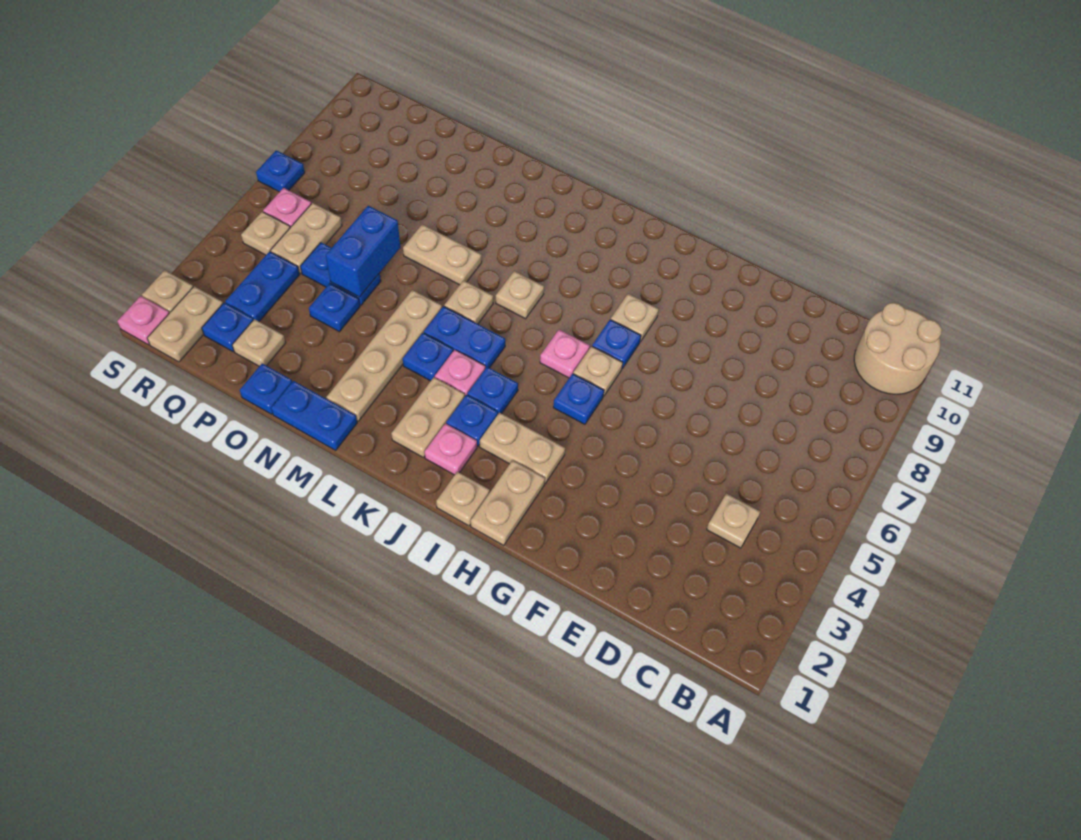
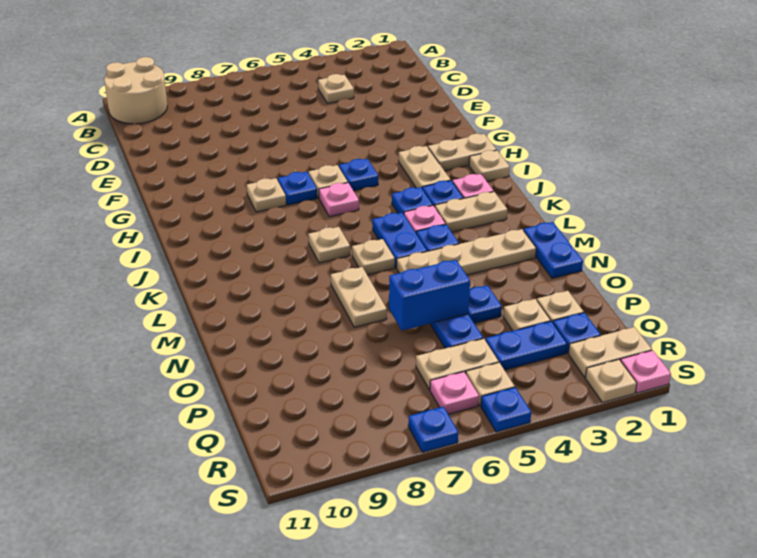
blue 1x1 plate [240,364,292,414] -> blue 1x1 plate moved to [481,387,531,432]
none -> tan 1x1 plate [503,299,551,331]

